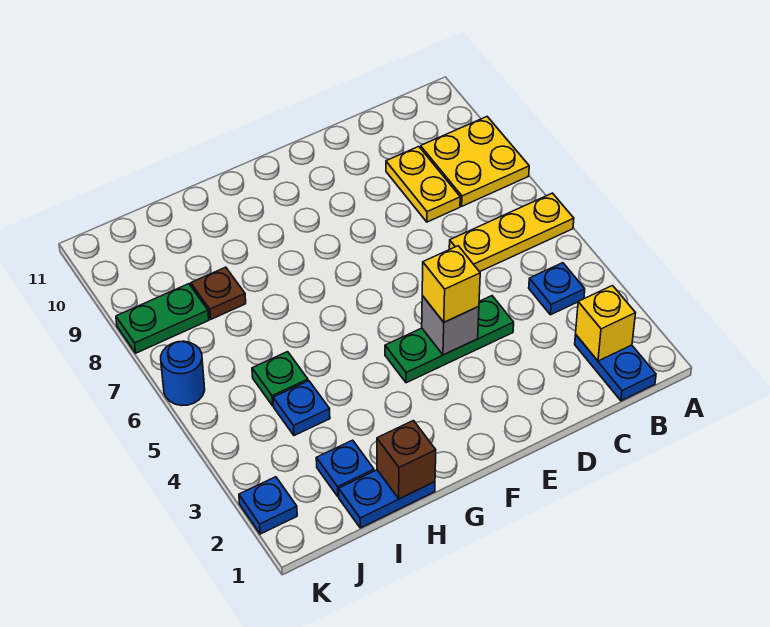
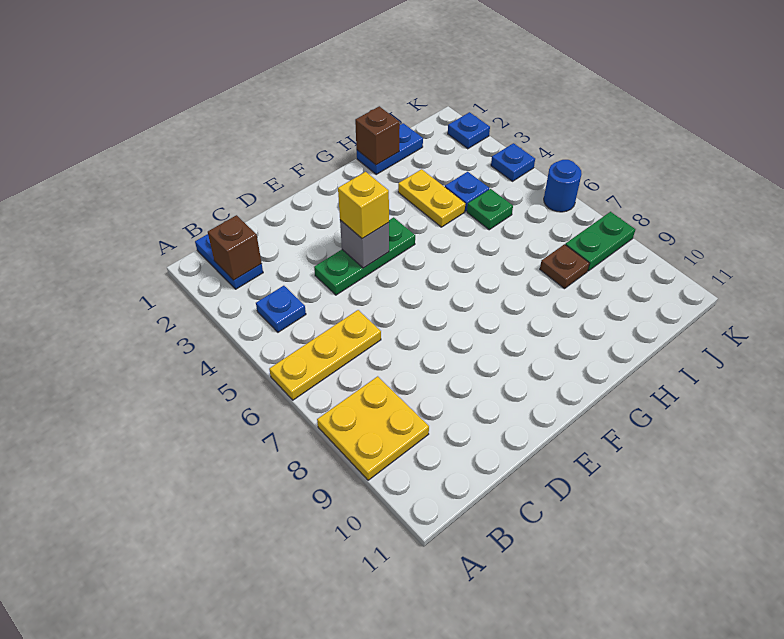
yellow 1x1 brick [576,286,635,361] -> brown 1x1 brick [208,215,262,280]
yellow 1x2 plate [386,147,460,222] -> yellow 1x2 plate moved to [398,169,465,227]
blue 1x1 plate [316,440,374,497] -> blue 1x1 plate moved to [491,143,535,181]

